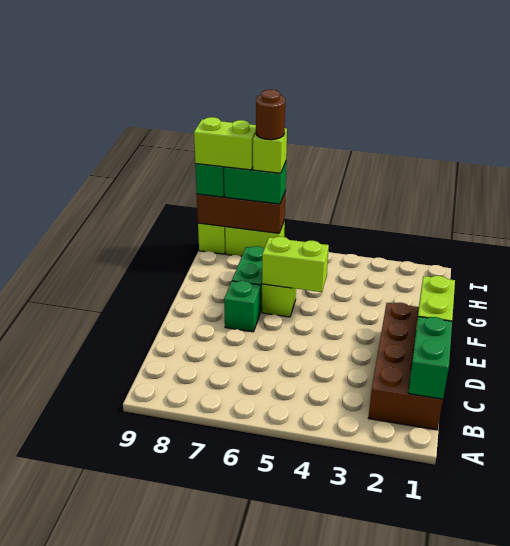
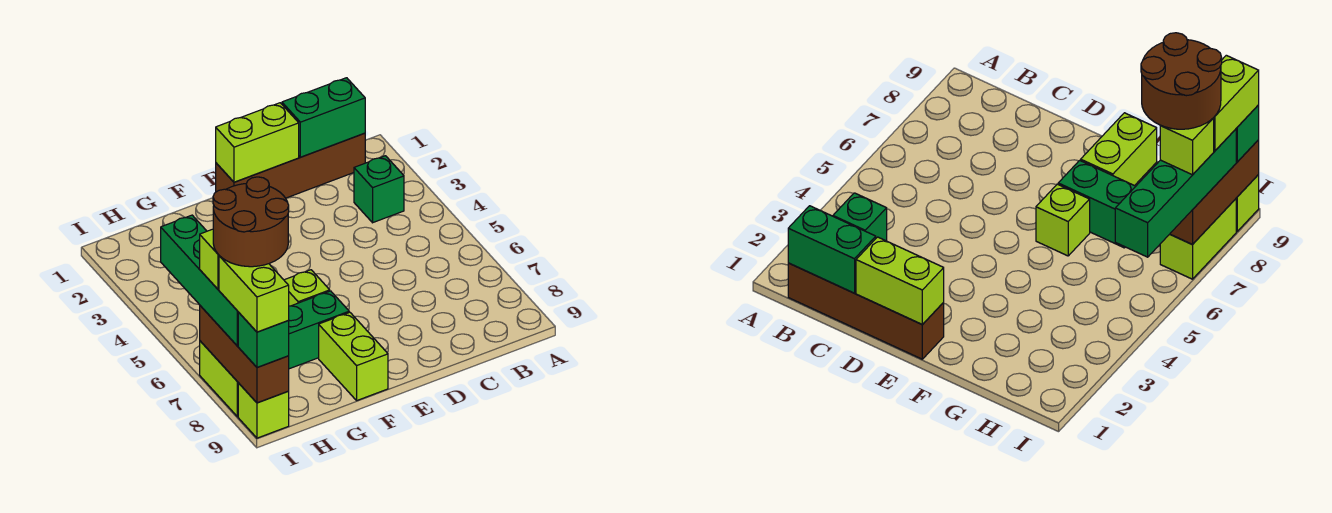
brown 2x4 brick [368,303,443,430] -> brown 1x4 brick [216,133,365,198]
green 1x1 brick [224,281,260,332] -> green 1x1 brick moved to [354,156,404,223]
lime 1x2 brick [262,237,329,292] -> lime 1x2 brick moved to [319,312,388,400]
green 1x2 brick [224,162,286,204] -> green 1x4 brick [161,215,239,346]
brown 1x1 round brick [256,90,285,140] -> brown 2x2 round brick [213,177,289,267]

